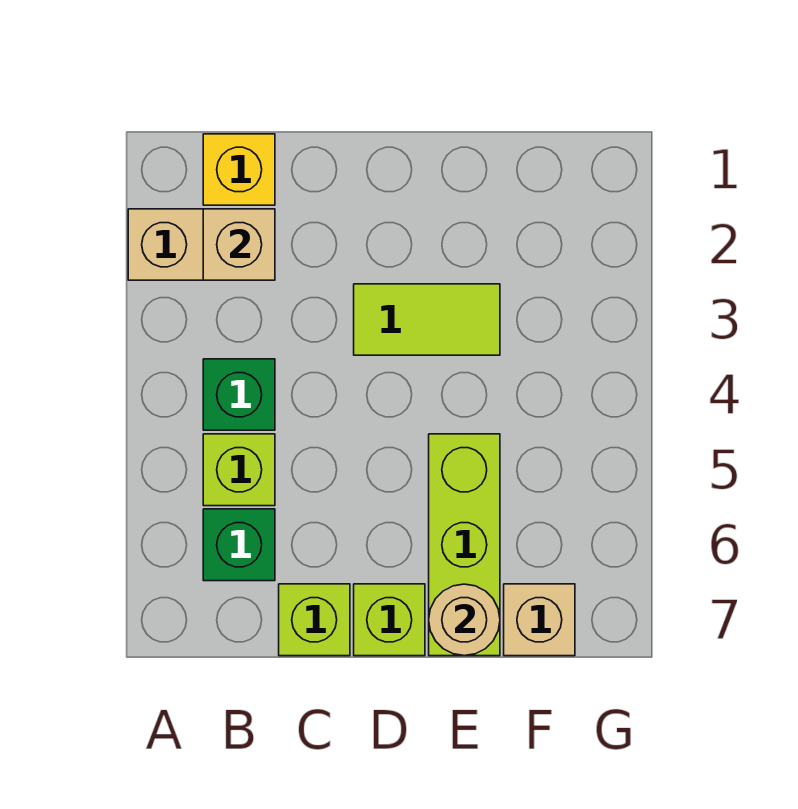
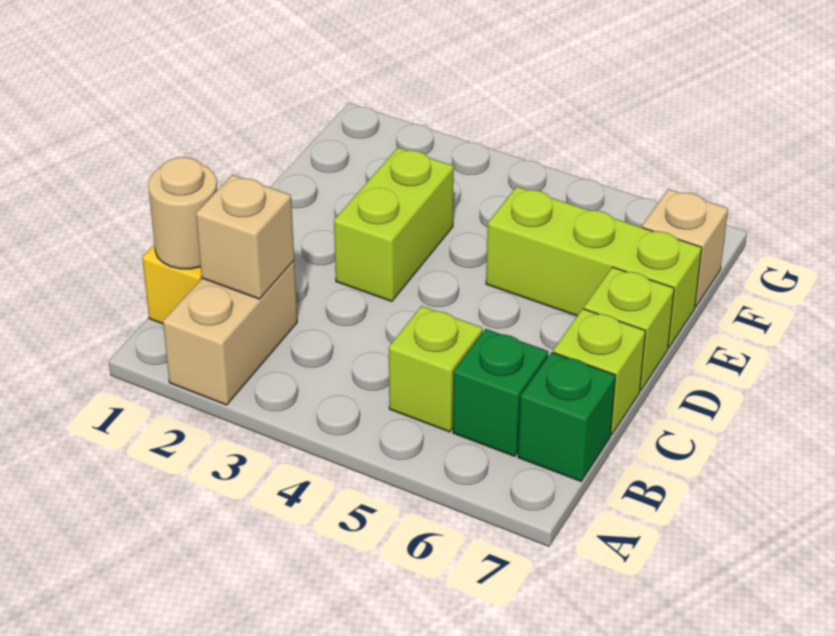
green 1x1 brick [203,359,275,430] -> green 1x1 brick moved to [518,352,616,481]
lime 1x2 tile [354,284,500,355] -> lime 1x2 brick [334,148,454,301]
tan 1x1 round brick [429,584,500,656] -> tan 1x1 round brick moved to [148,157,217,269]

